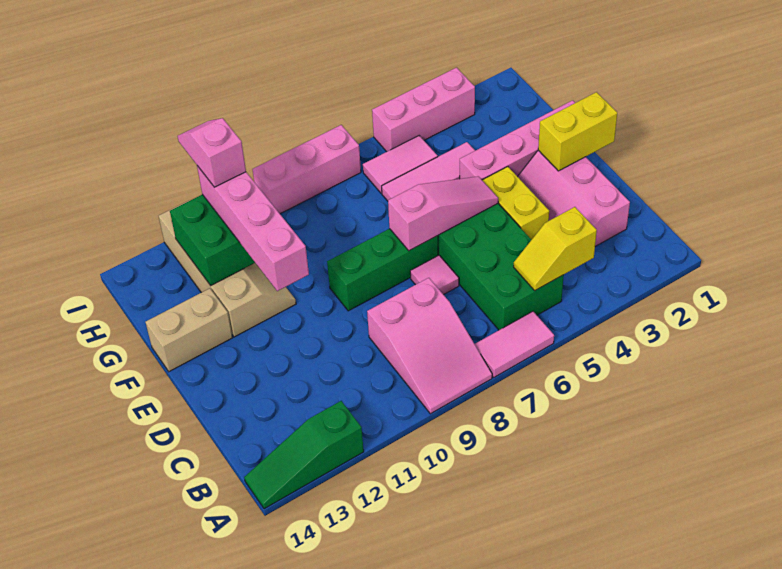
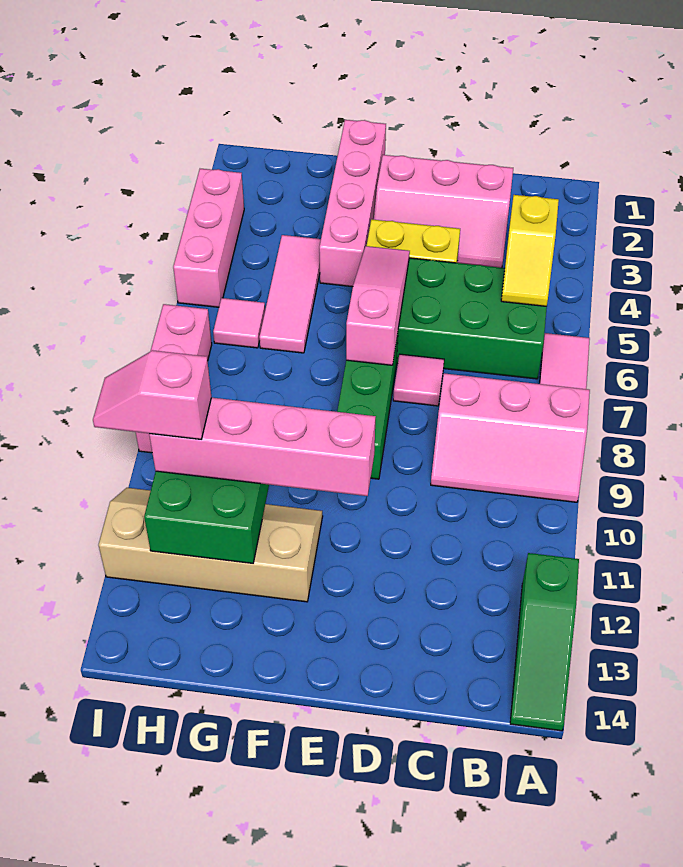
pink 2x3 slope [367,278,492,414] -> pink 2x3 slope turned to [431,373,590,502]
yellow 1x2 brick [538,92,617,171] -> none
tan 1x2 brick [146,288,232,372] -> none
pink 1x2 tile [363,136,438,193] -> pink 1x1 tile [213,298,265,348]

